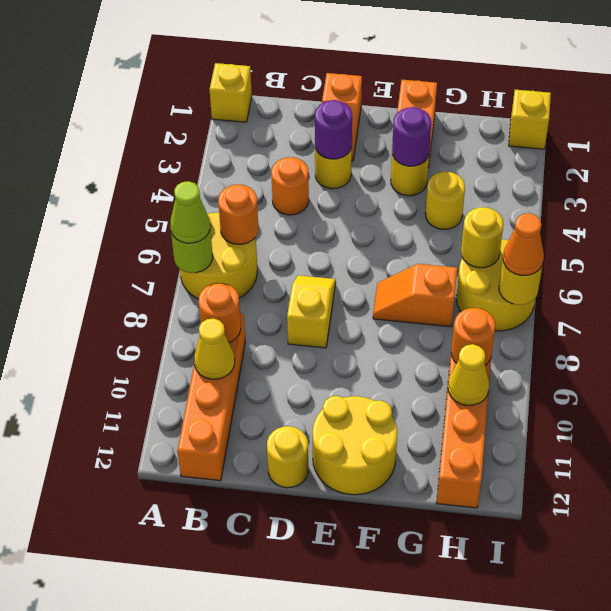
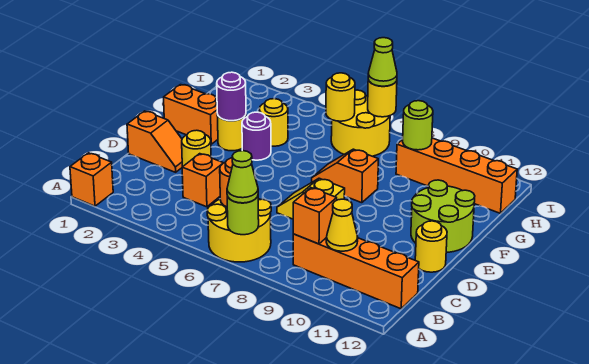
yellow 1x1 brick [210,63,252,122] -> orange 1x1 brick [70,153,113,206]
orange 1x1 round brick [199,283,241,343] -> orange 1x1 brick [293,188,337,244]
orange 1x1 round brick [271,157,309,215] -> orange 1x1 brick [182,154,223,207]
purple 1x1 round brick [315,100,352,159] -> purple 1x1 round brick moved to [242,112,271,160]
yellow 2x2 round brick [312,396,397,495] -> lime 2x2 round brick [411,180,475,252]
orange 1x2 slope [373,264,457,327] -> orange 1x2 slope turned to [312,149,378,203]
orange 1x1 round brick [451,308,495,365] -> lime 1x1 round brick [403,101,433,150]
yellow 1x1 cone [448,344,489,405] -> none
yellow 1x1 brick [509,90,551,149] -> none
orange 1x1 cone [503,213,544,276] -> lime 1x1 cone [368,38,397,86]

